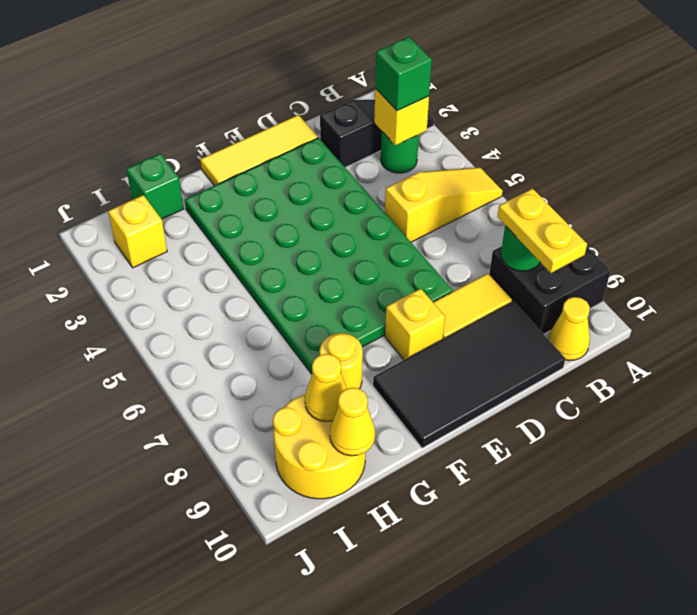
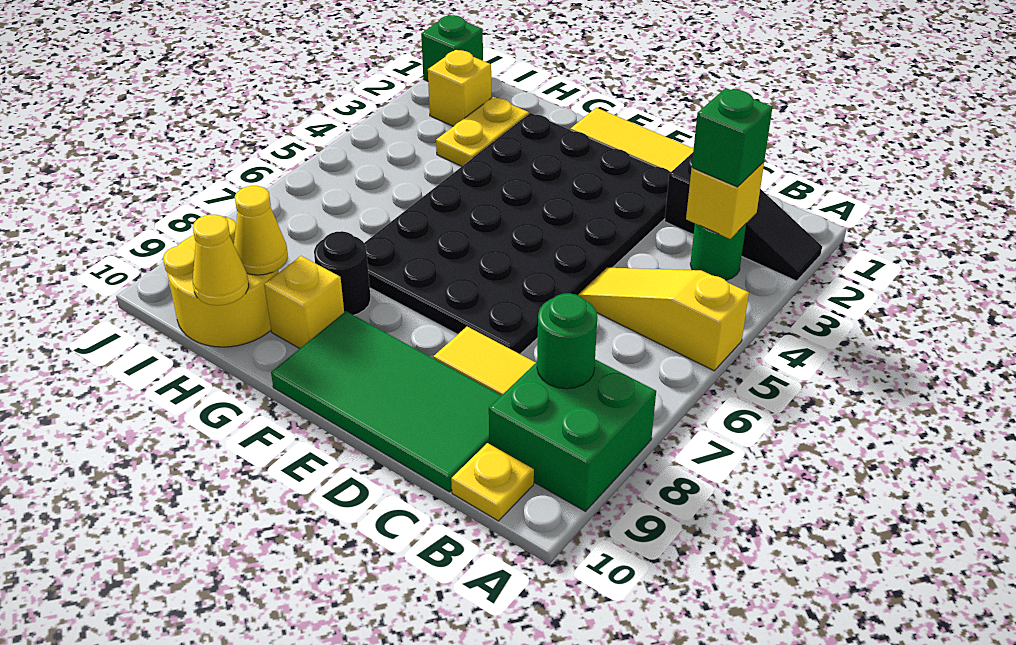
yellow 1x3 slope [385,168,503,242] -> yellow 1x3 slope turned to [578,268,749,371]
black 2x2 brick [489,246,611,334] -> green 2x2 brick [489,359,656,511]
yellow 1x2 plate [497,189,587,273] -> yellow 1x2 plate moved to [436,97,529,166]
yellow 1x1 cone [548,297,590,361] -> yellow 1x1 plate [451,443,534,521]
black 2x4 tile [373,301,565,448] -> green 2x4 tile [271,311,501,492]
green 4x6 plate [185,138,453,374] -> black 4x6 plate [364,113,671,354]
yellow 1x1 brick [385,289,445,360] -> yellow 1x1 brick moved to [264,256,344,349]
yellow 1x1 round brick [320,333,363,389] -> black 1x1 round brick [314,231,371,315]
green 1x1 brick [126,154,183,219] -> green 1x1 brick moved to [421,15,483,81]

